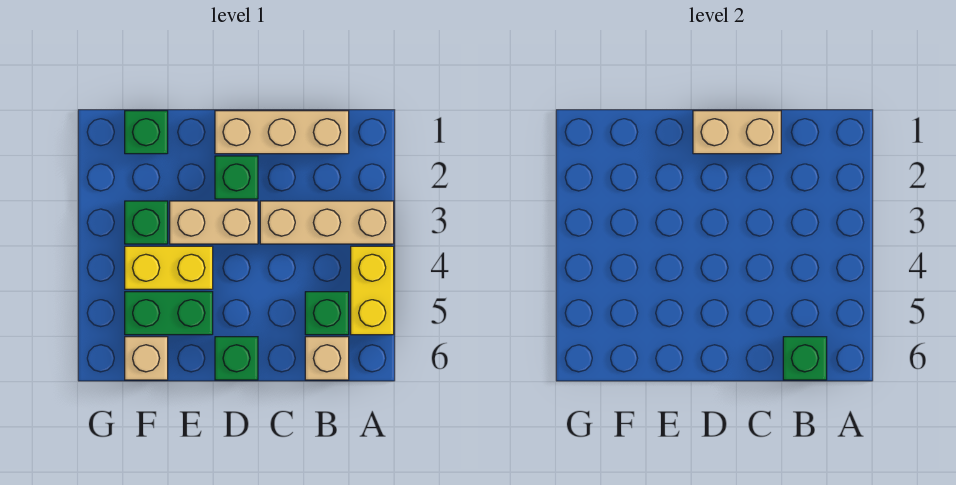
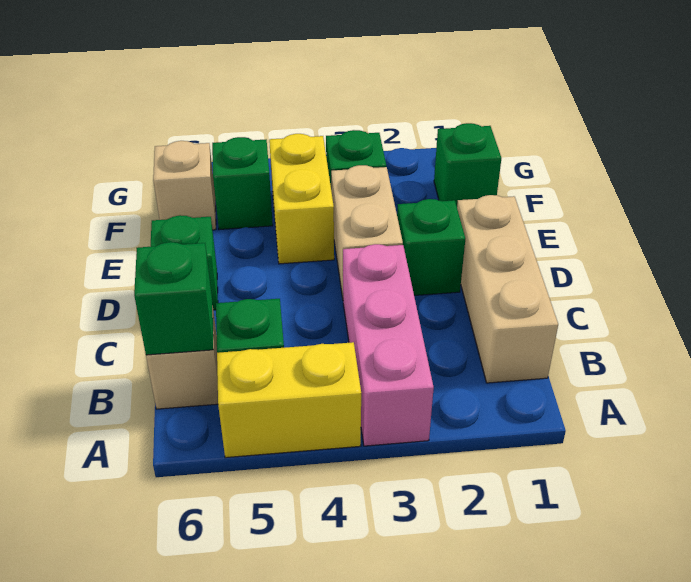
tan 1x3 brick [260,201,394,244] -> pink 1x3 brick [343,244,434,446]
tan 1x2 brick [693,111,781,154] -> none
green 1x2 brick [125,292,213,335] -> green 1x1 brick [212,137,273,229]

